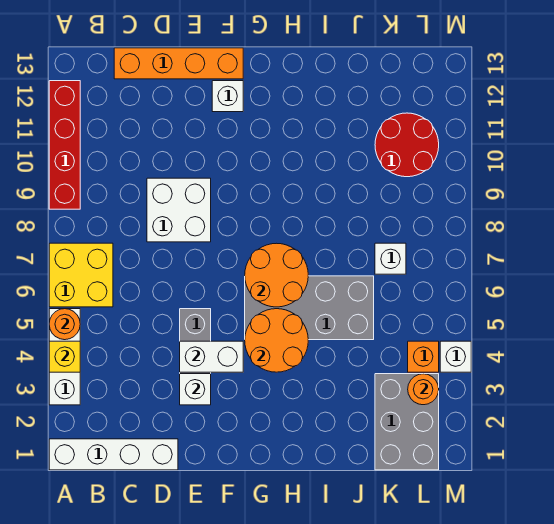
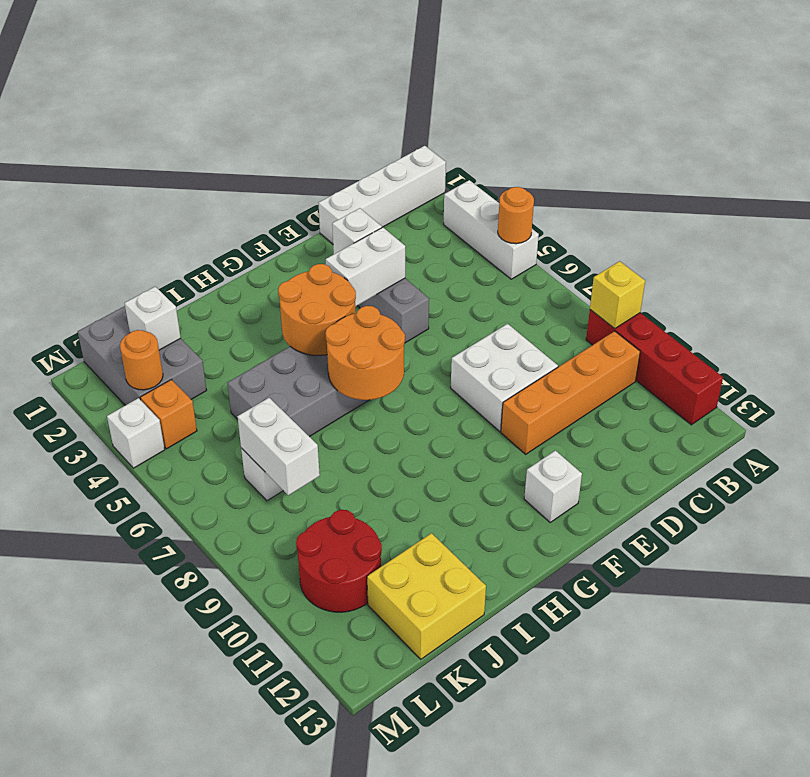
yellow 1x1 brick [49,341,80,372] -> yellow 1x1 brick moved to [590,261,645,329]
yellow 2x2 brick [49,243,113,307] -> yellow 2x2 brick moved to [367,533,486,659]
orange 1x4 brick [114,48,243,79] -> orange 1x4 brick moved to [501,331,640,454]
none -> white 1x1 brick [125,287,181,350]
none -> white 1x2 brick [237,398,320,495]

